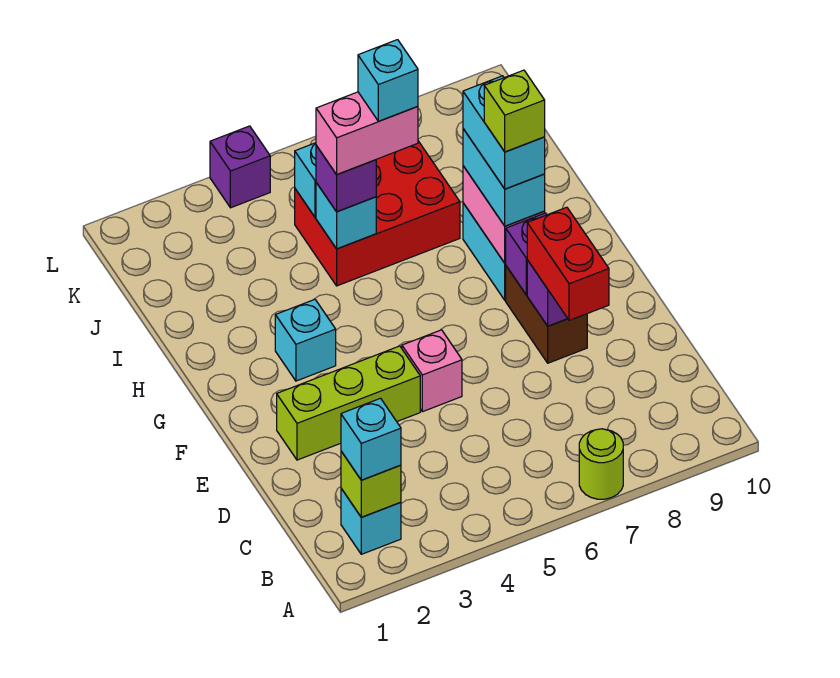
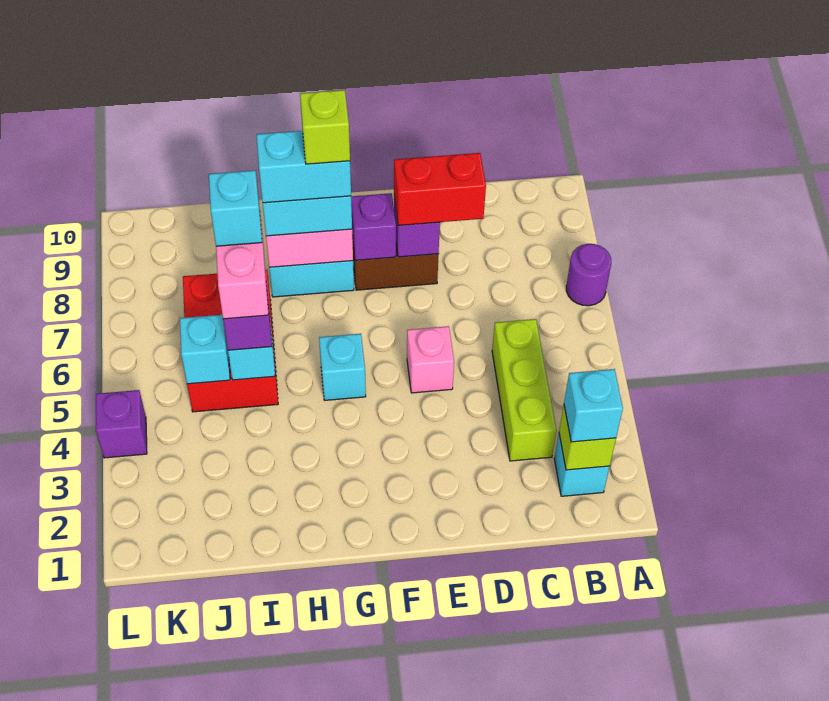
lime 1x1 round brick [579,429,623,499] -> purple 1x1 round brick [566,244,611,306]
lime 1x3 brick [277,346,420,460] -> lime 1x3 brick moved to [492,319,556,461]
cyan 1x1 brick [275,299,336,381] -> cyan 1x1 brick moved to [319,334,366,400]

